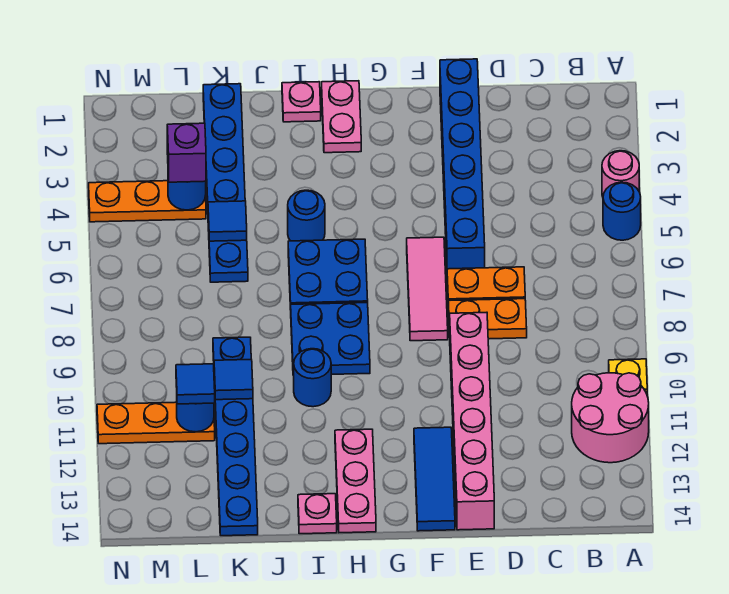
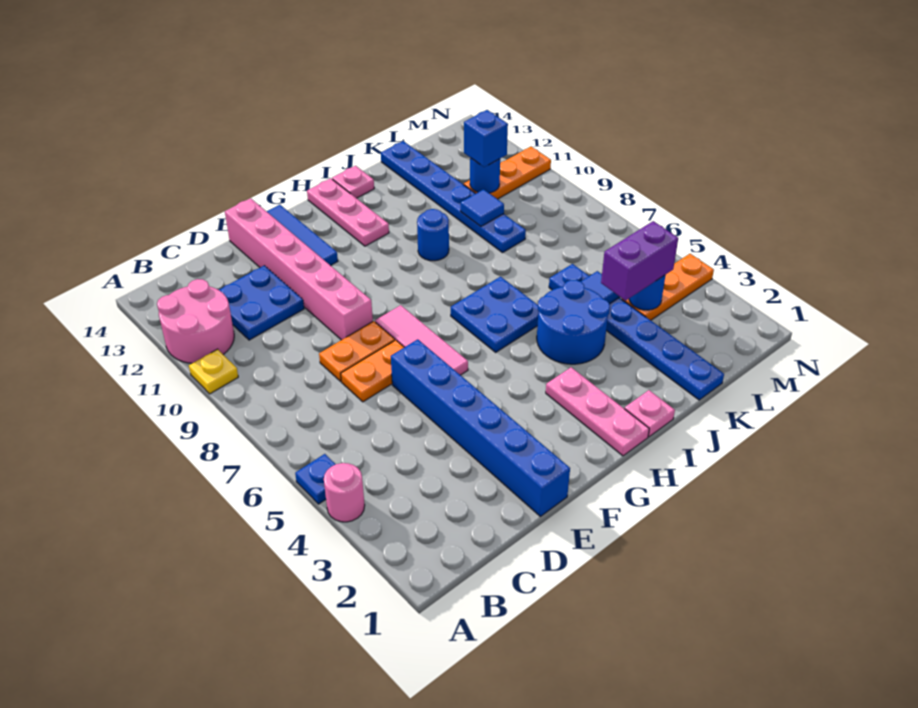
blue 1x1 round brick [603,182,641,240] -> blue 1x1 plate [295,454,336,504]
pink 1x2 plate [322,81,361,153] -> pink 1x3 plate [546,367,649,456]
blue 2x2 plate [291,303,370,375] -> blue 2x2 plate moved to [219,265,304,340]
blue 1x1 round brick [288,190,325,241] -> blue 2x2 round brick [537,280,610,364]
purple 1x1 brick [167,123,206,182] -> purple 1x2 brick [601,221,678,301]
blue 1x1 tile [176,364,215,404] -> blue 1x1 brick [464,110,508,167]

